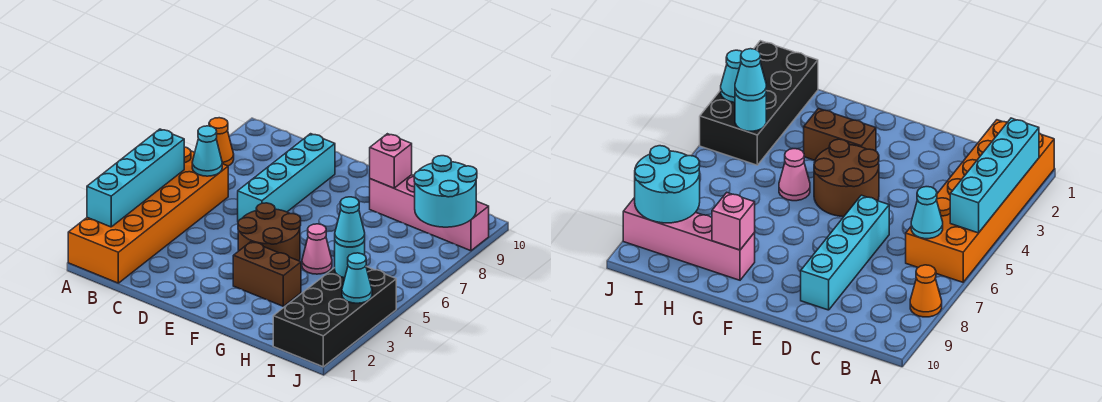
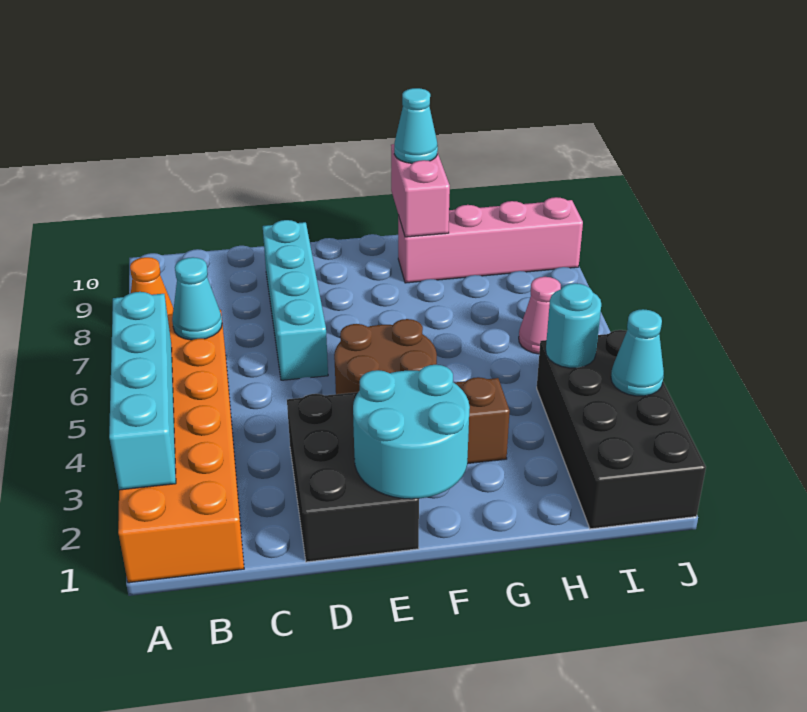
none -> black 2x3 brick [287,392,419,562]
pink 1x1 cone [302,224,332,274] -> pink 1x1 cone moved to [519,277,561,354]
pink 1x1 brick [370,134,412,188] -> pink 1x2 brick [391,144,450,237]
cyan 1x1 cone [335,197,365,247] -> cyan 1x1 cone moved to [394,88,438,163]
cyan 2x2 round brick [414,156,477,227] -> cyan 2x2 round brick moved to [353,365,470,499]

